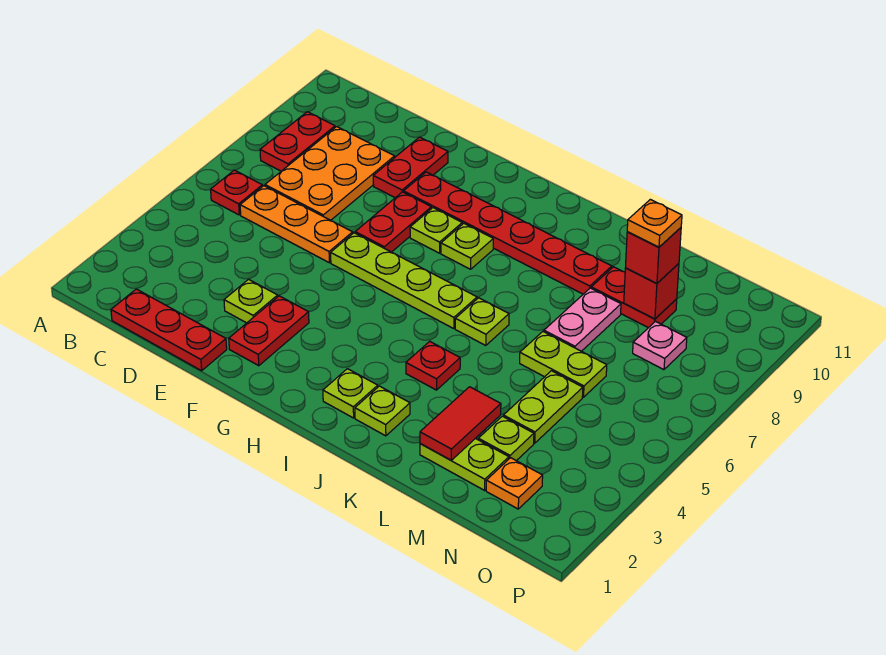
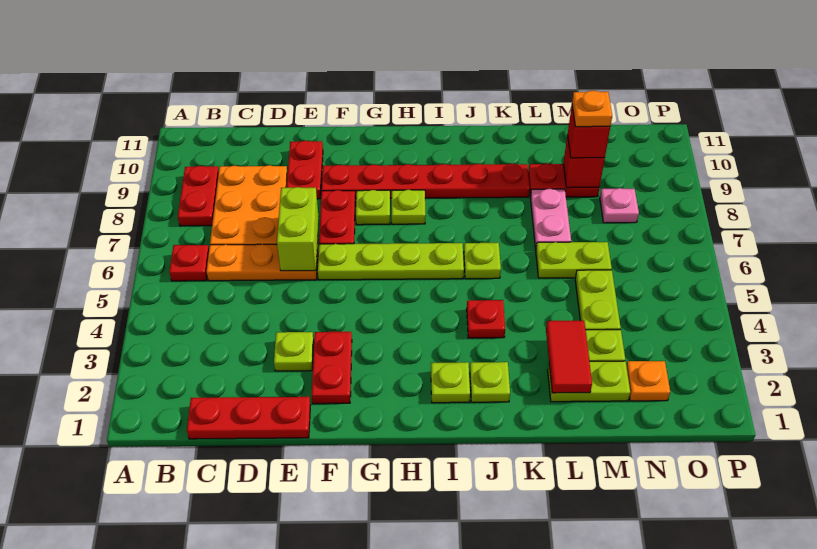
none -> lime 1x2 brick [277,187,319,271]

